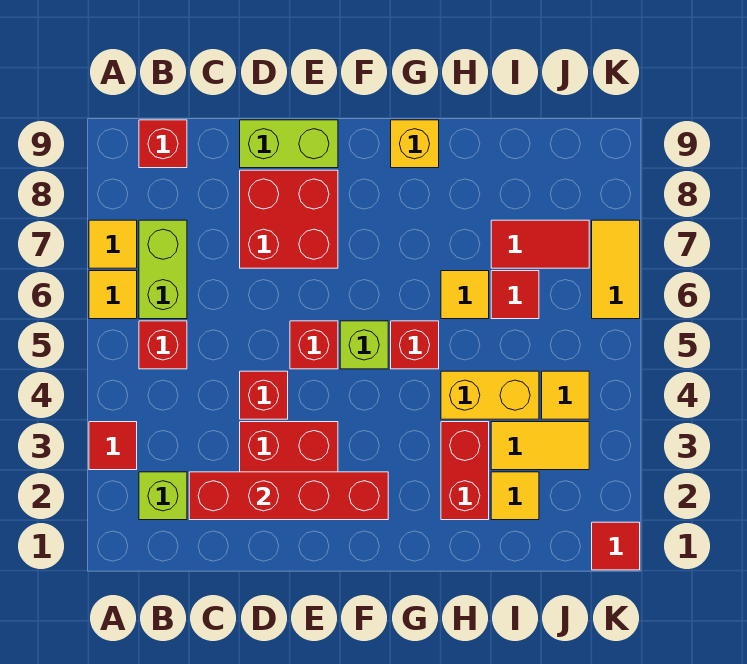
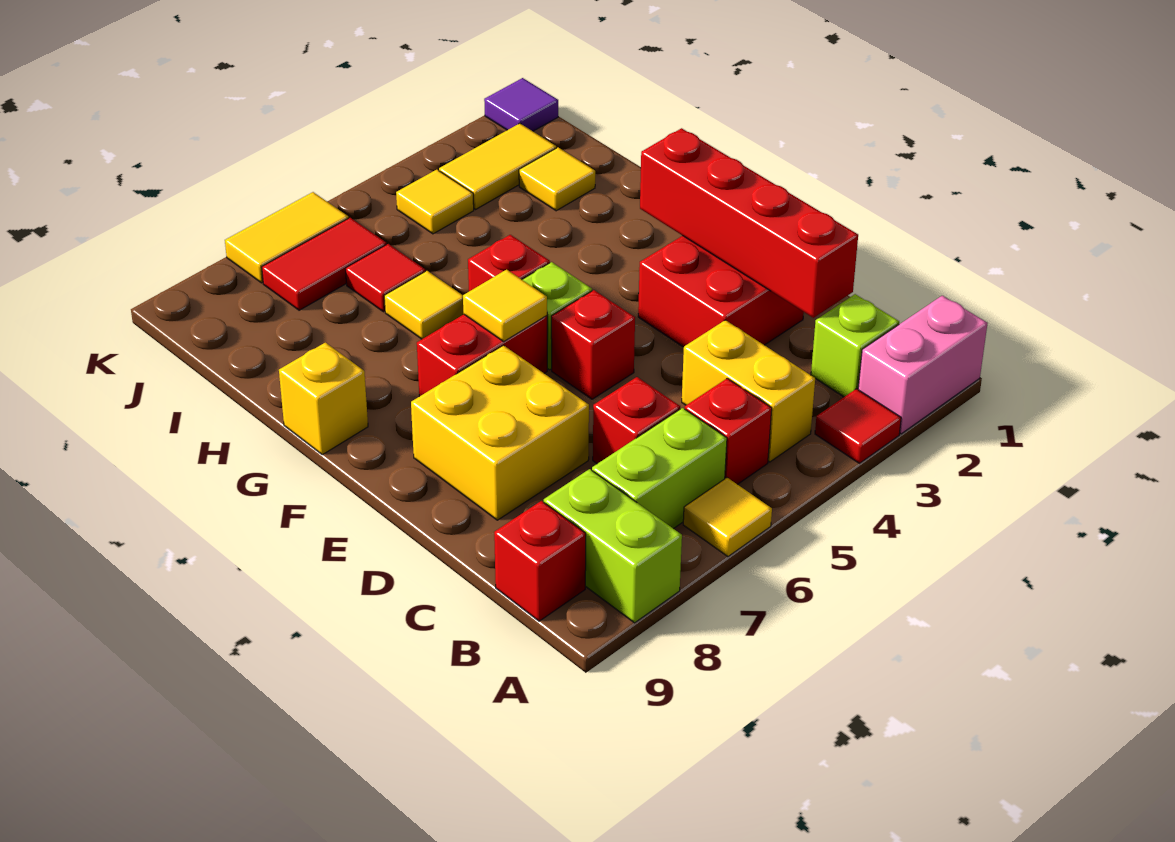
none -> pink 1x2 brick [858,296,988,434]
yellow 1x1 tile [89,220,137,268] -> yellow 1x1 tile moved to [463,270,547,342]
red 1x1 brick [240,371,288,419] -> red 1x1 brick moved to [593,377,680,464]
red 2x2 brick [240,170,338,268] -> yellow 2x2 brick [411,345,589,520]
lime 1x2 brick [240,120,338,168] -> lime 1x2 brick moved to [544,469,682,623]
red 1x2 brick [441,422,489,520] -> red 1x2 brick moved to [417,314,547,396]
yellow 1x2 brick [441,371,539,419] -> yellow 1x2 brick moved to [682,320,815,462]
yellow 1x2 tile [491,422,589,470] -> yellow 1x2 tile turned to [439,123,556,209]
red 1x2 tile [491,220,589,268] -> red 1x2 tile turned to [262,218,386,310]
red 1x1 tile [592,522,640,570] -> purple 1x1 tile [484,78,558,131]

